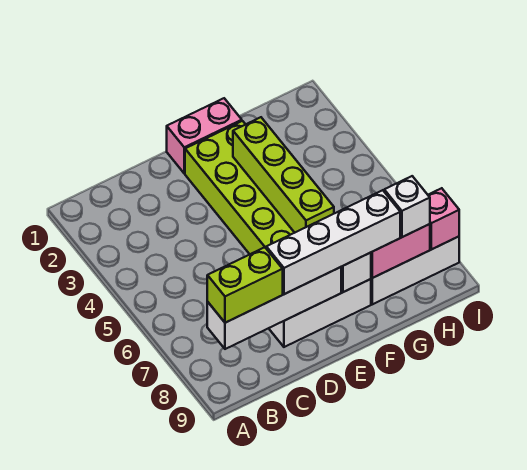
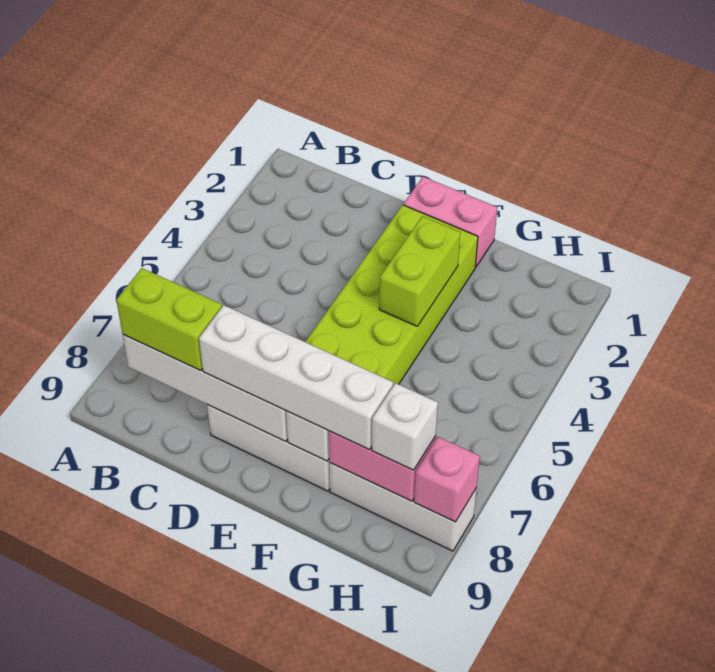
lime 1x4 brick [233,117,334,233] -> lime 1x2 brick [379,216,460,326]

